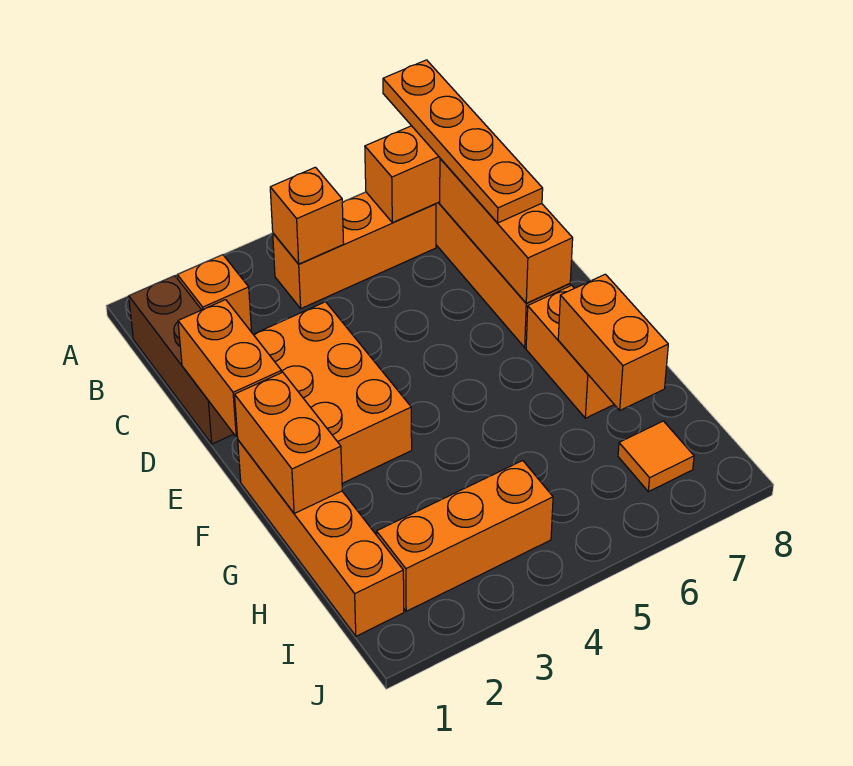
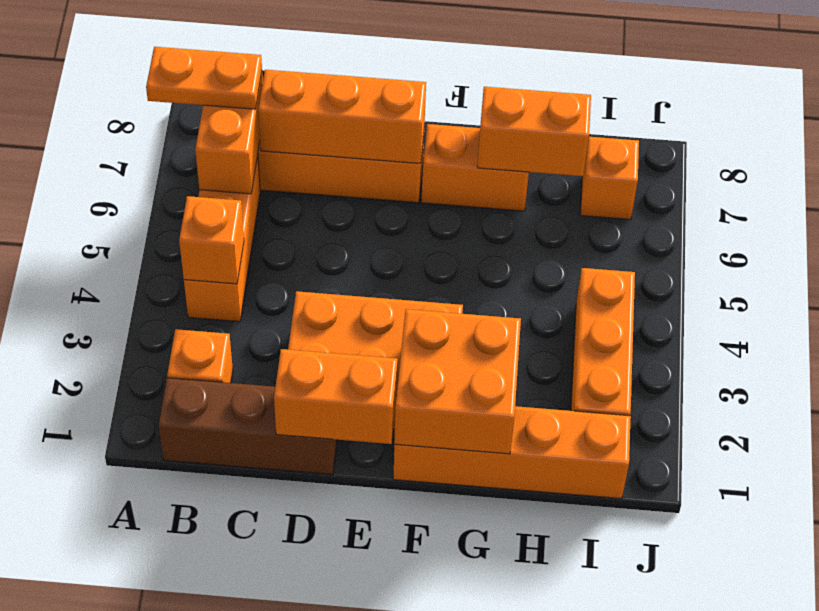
orange 1x4 plate [383,60,543,223] -> orange 1x2 plate [146,47,262,109]
orange 1x2 brick [235,372,342,513] -> orange 2x2 brick [394,309,521,454]
orange 1x1 tile [618,421,694,492] -> orange 1x1 brick [580,137,639,219]

